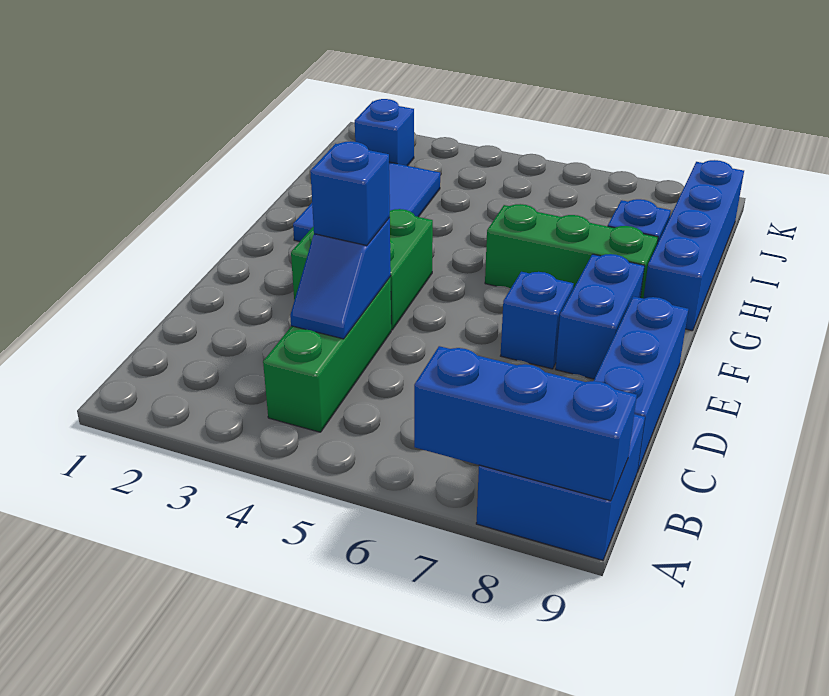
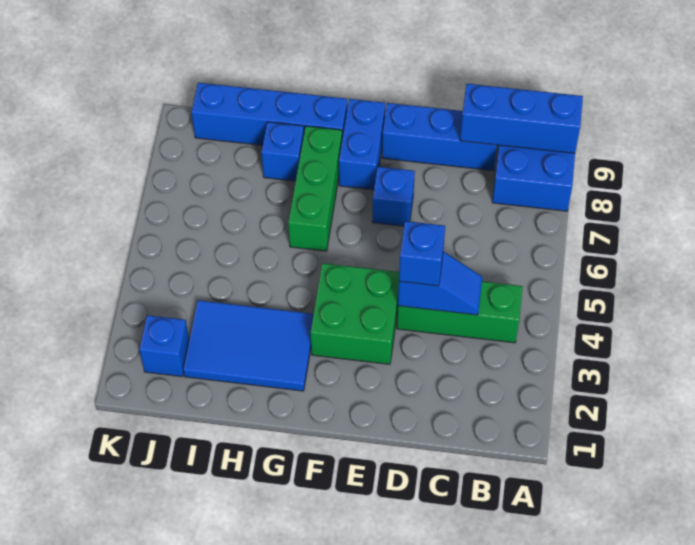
blue 1x3 brick [414,346,637,501] -> blue 1x3 brick turned to [460,84,583,153]
blue 1x2 brick [555,254,645,379] -> blue 1x2 brick turned to [339,99,385,190]

